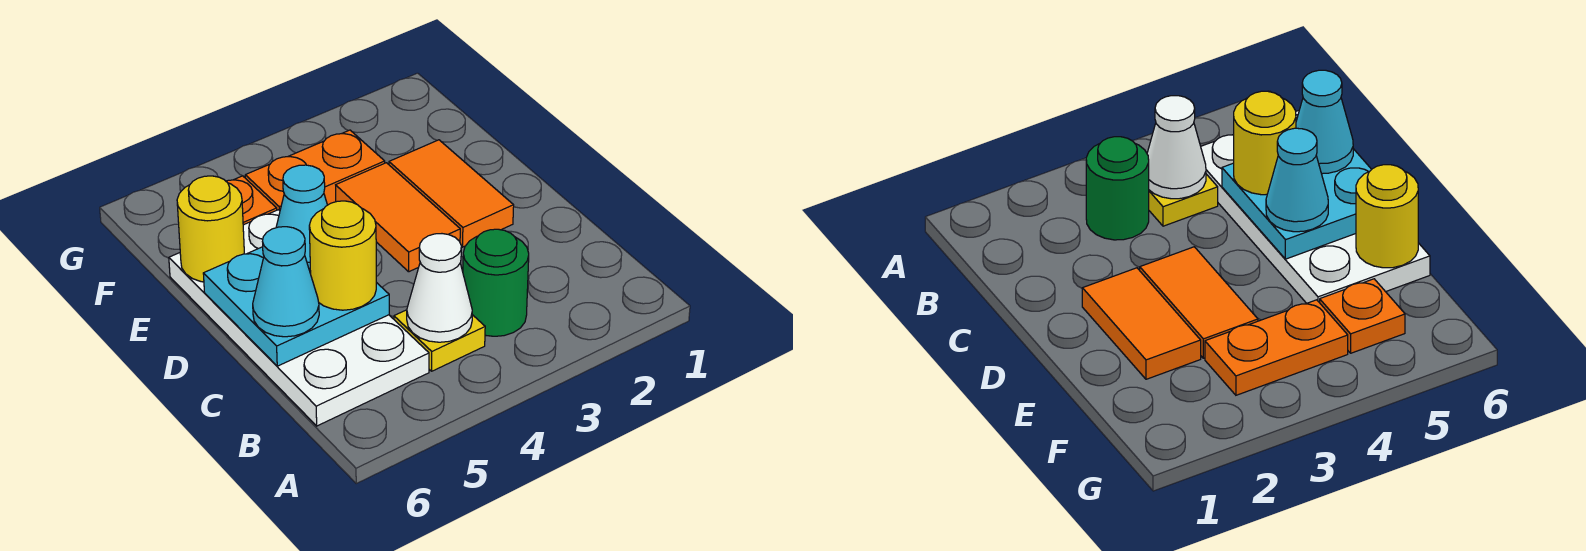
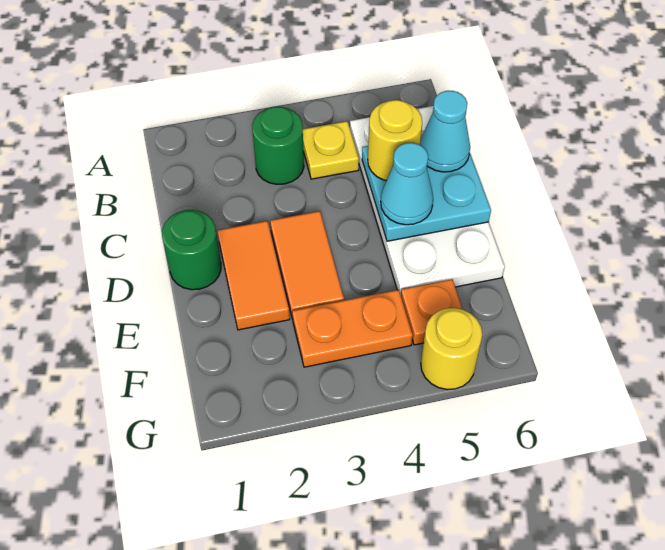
white 1x1 cone [407,234,472,342] -> none
none -> green 1x1 round brick [162,210,221,290]
yellow 1x1 round brick [177,176,244,282] -> yellow 1x1 round brick moved to [421,308,482,390]

